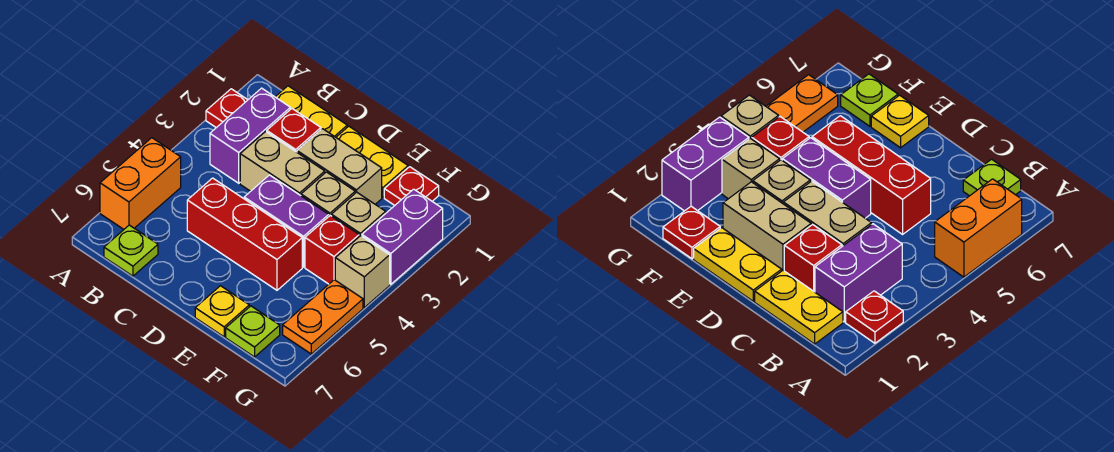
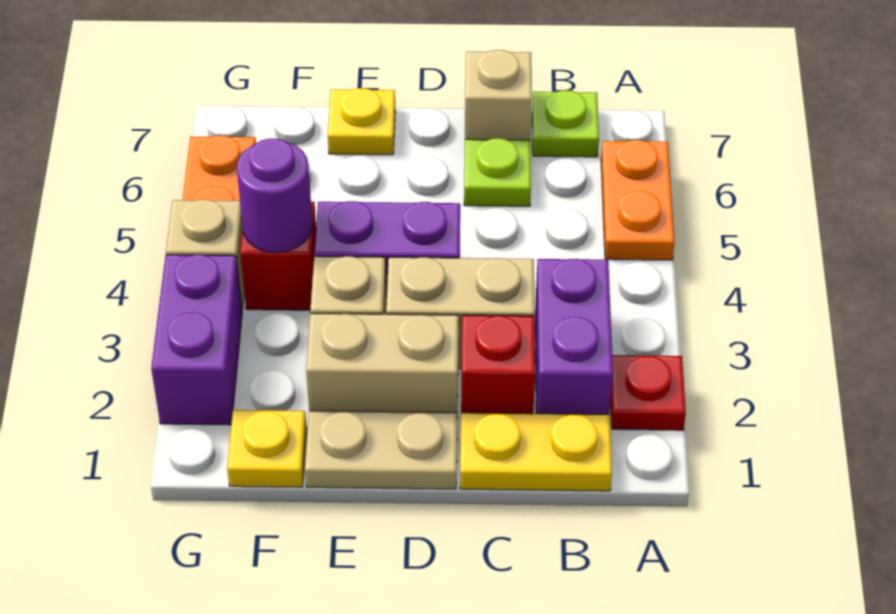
orange 1x2 brick [100,138,181,229] -> orange 1x2 plate [601,140,675,260]
red 1x3 brick [187,178,302,290] -> none
yellow 1x2 plate [336,126,408,197] -> tan 1x2 plate [305,411,457,489]
red 1x1 plate [384,167,439,205] -> yellow 1x1 plate [227,410,307,487]
tan 1x1 brick [332,192,386,237] -> tan 1x1 brick moved to [465,50,532,140]
none -> purple 1x1 round brick [236,139,313,253]
lime 1x1 plate [226,306,280,357] -> lime 1x1 plate moved to [464,138,531,206]

